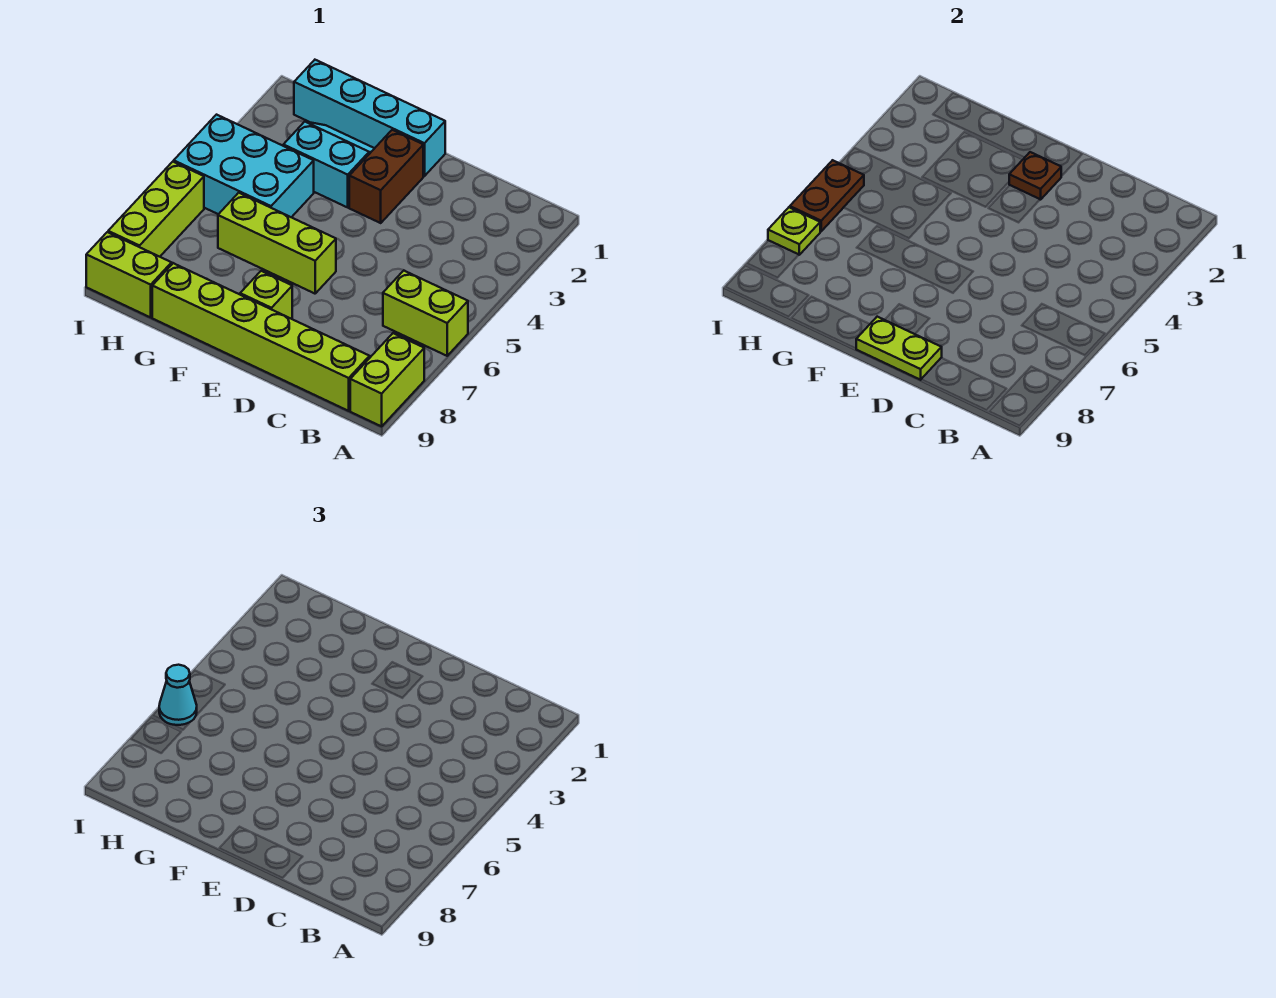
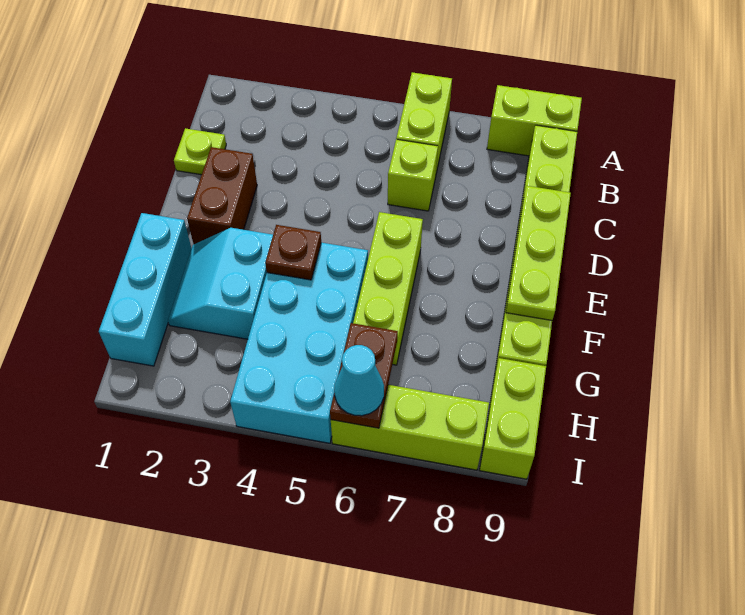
lime 1x2 plate [856,317,942,380] -> lime 1x3 plate [506,186,571,320]
cyan 1x4 brick [294,60,445,176] -> cyan 1x3 brick [99,213,192,366]
brown 1x2 brick [349,130,423,223] -> brown 1x2 brick turned to [187,147,257,244]
brown 1x1 plate [1009,152,1061,200] -> brown 1x1 plate moved to [265,225,321,280]
lime 1x1 brick [240,271,292,319] -> lime 1x1 brick moved to [388,140,438,211]
cyan 2x3 brick [174,115,314,217] -> cyan 2x4 brick [230,243,368,443]
brown 1x2 plate [790,160,864,231] -> brown 1x2 plate turned to [330,323,398,428]
lime 1x1 plate [768,207,820,255] -> lime 1x1 plate moved to [174,128,226,175]

